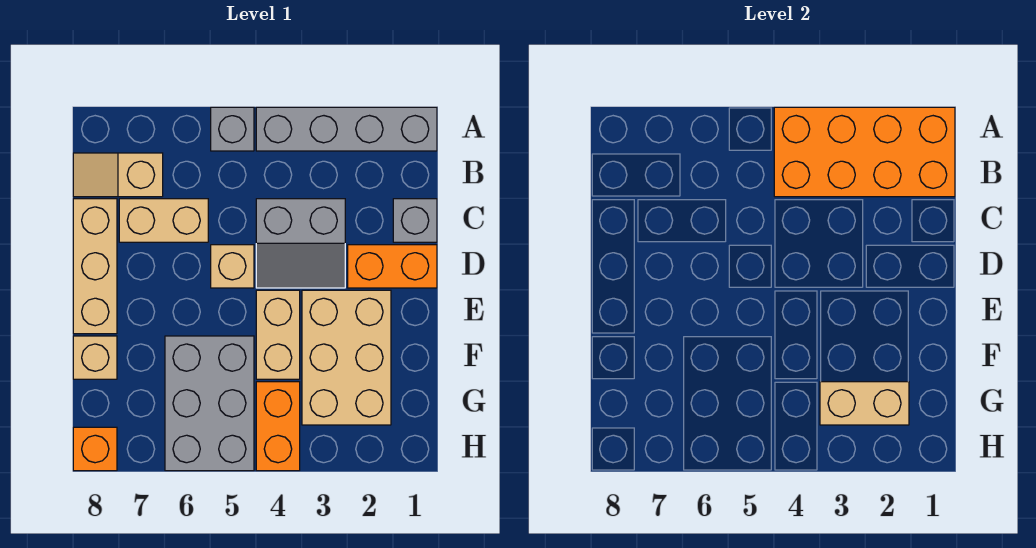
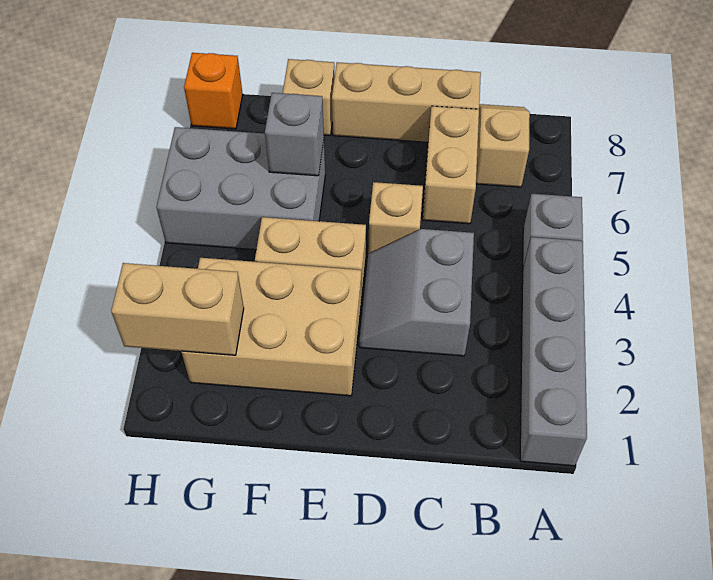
orange 2x4 brick [774,107,955,197] -> none
grey 1x1 brick [393,199,437,242] -> grey 1x1 brick moved to [265,93,324,176]
orange 1x2 brick [348,245,437,288] -> none
tan 1x2 brick [820,382,909,425] -> tan 1x2 brick turned to [111,263,244,355]
orange 1x2 brick [256,382,300,471] -> none

